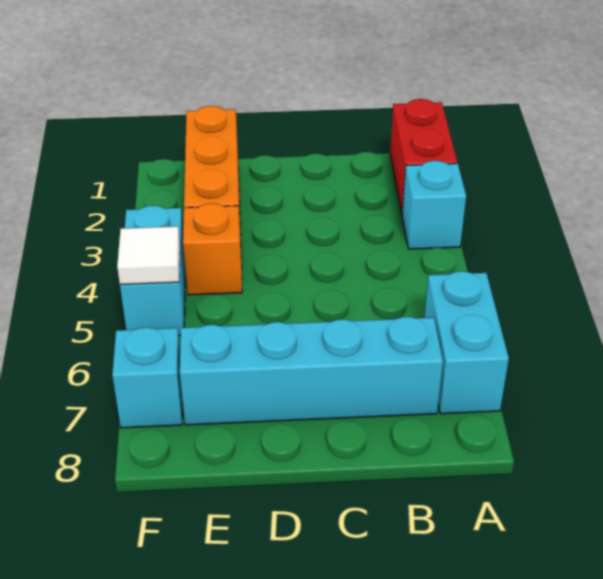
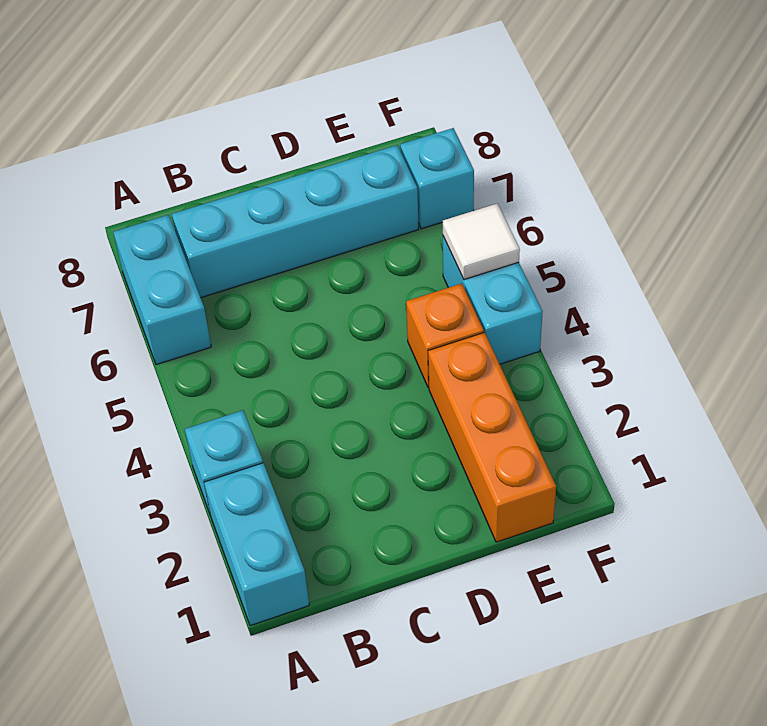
red 1x2 brick [390,99,457,213] -> cyan 1x2 brick [204,463,309,626]

